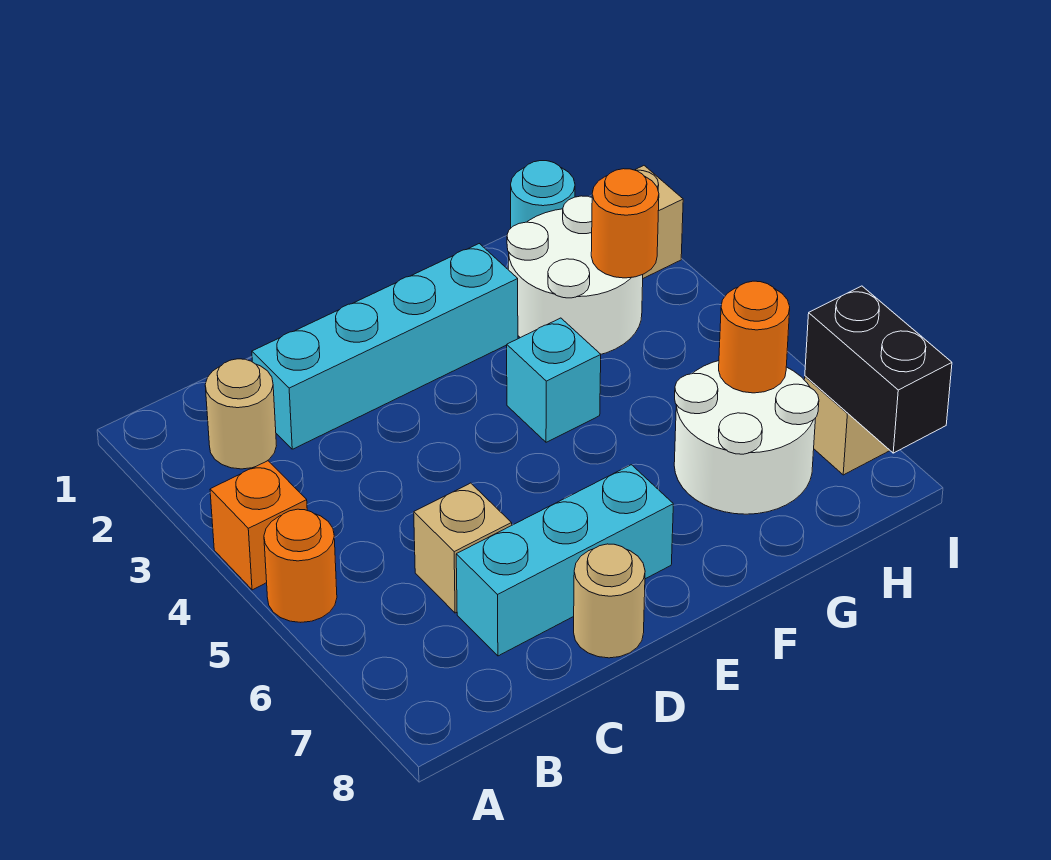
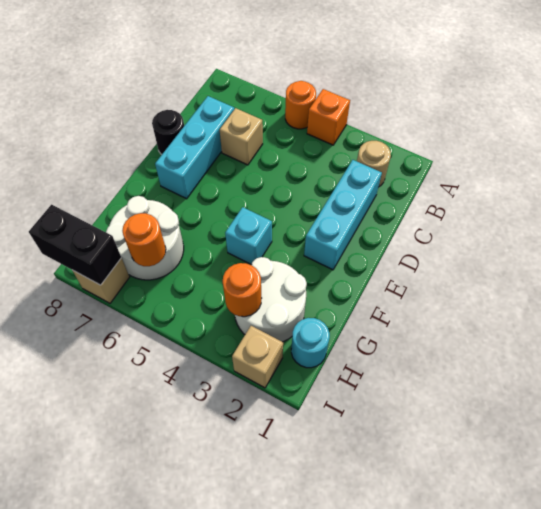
cyan 1x4 brick [252,244,518,449] -> cyan 1x3 brick [304,160,382,270]
tan 1x1 round brick [574,544,645,658] -> black 1x1 round brick [152,110,184,155]

